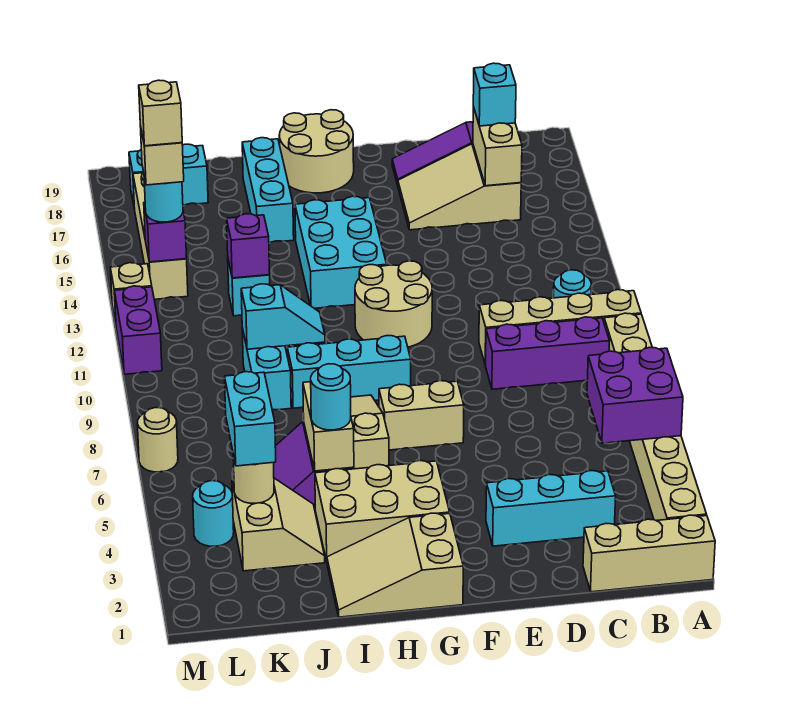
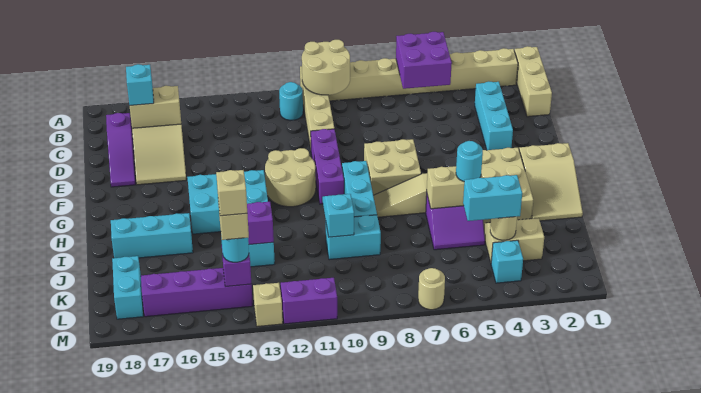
purple 1x3 brick [486,317,609,389] -> purple 1x3 brick moved to [311,129,344,204]
tan 1x2 brick [379,381,464,450] -> tan 2x2 brick [364,139,421,195]
tan 2x2 round brick [279,110,354,193] -> tan 2x2 round brick moved to [302,40,350,95]
cyan 1x1 round brick [193,481,234,546] -> cyan 1x1 brick [491,240,523,283]
tan 1x4 brick [133,173,188,299] -> purple 1x4 brick [141,268,253,317]

